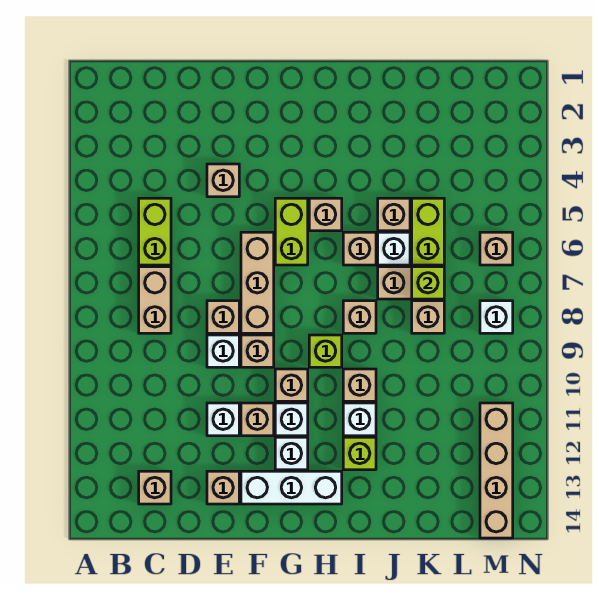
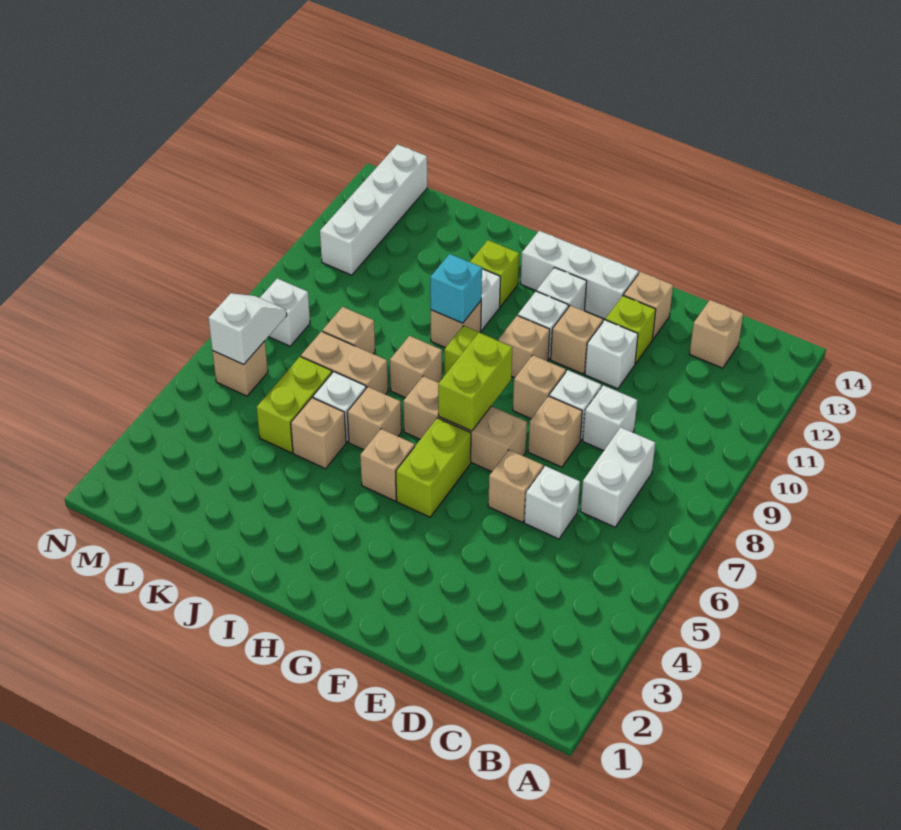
lime 1x2 brick [139,198,171,265] -> lime 1x2 brick moved to [438,333,512,431]
tan 1x2 brick [139,267,171,333] -> white 1x2 brick [580,427,655,527]
none -> white 1x1 brick [524,466,580,539]
none -> white 1x1 brick [583,385,637,451]
tan 1x1 brick [207,164,239,197] -> tan 1x1 brick moved to [488,450,543,522]
tan 1x3 brick [241,232,274,333] -> tan 1x3 brick turned to [403,376,527,472]
none -> cyan 1x1 brick [430,254,482,323]
lime 1x1 brick [412,267,444,299] -> lime 1x1 brick moved to [606,296,656,364]
none -> white 1x2 slope [208,293,287,364]
tan 1x4 brick [480,403,513,538] -> white 1x4 brick [320,144,427,275]

